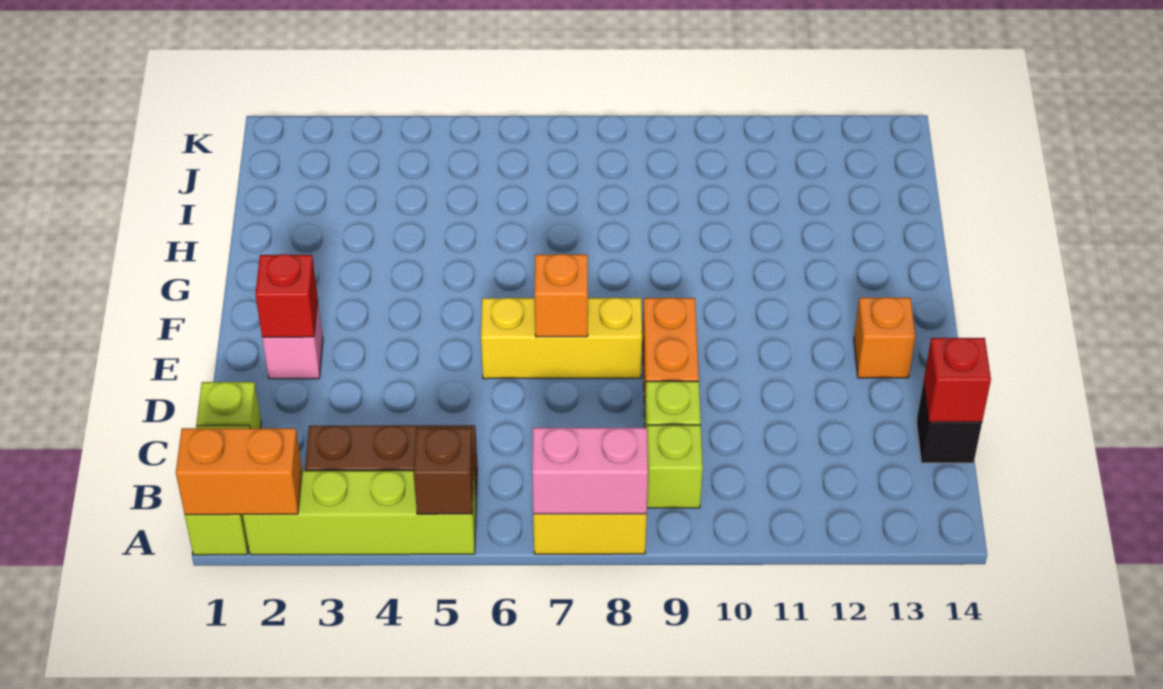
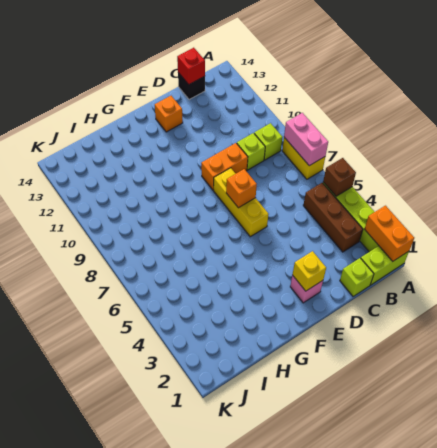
red 1x1 brick [255,254,318,337] -> yellow 1x1 brick [292,251,326,291]

